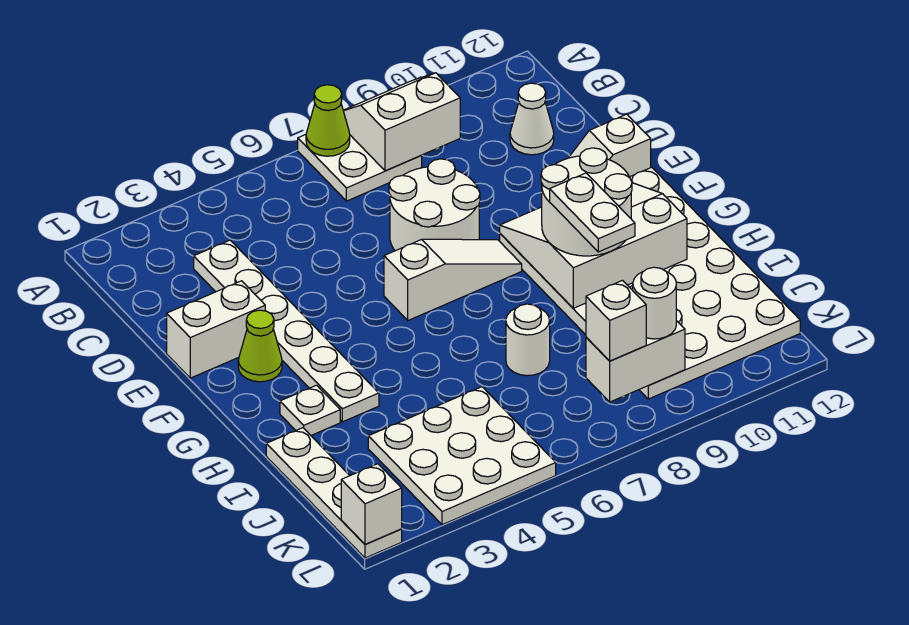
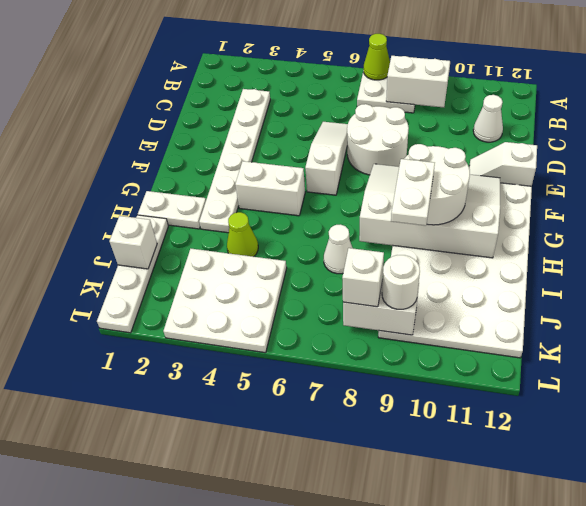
white 1x2 brick [167,281,265,378] -> white 1x2 brick moved to [235,161,305,216]
lime 1x1 cone [238,310,282,382] -> lime 1x1 cone moved to [227,212,258,257]
white 1x3 slope [384,239,522,320] -> white 1x3 slope turned to [305,122,348,195]
white 3x3 slope [500,183,687,308] -> white 3x4 slope [359,164,500,258]
white 1x1 plate [280,385,340,435] -> white 1x2 plate [138,191,206,229]
white 1x1 round brick [506,304,550,376] -> white 1x1 cone [324,224,352,274]
white 1x1 brick [341,464,402,544] -> white 1x1 brick moved to [109,216,157,269]

